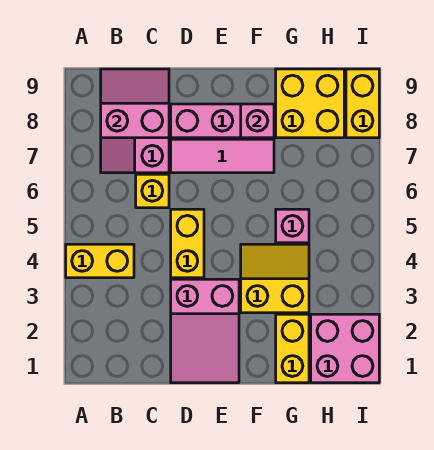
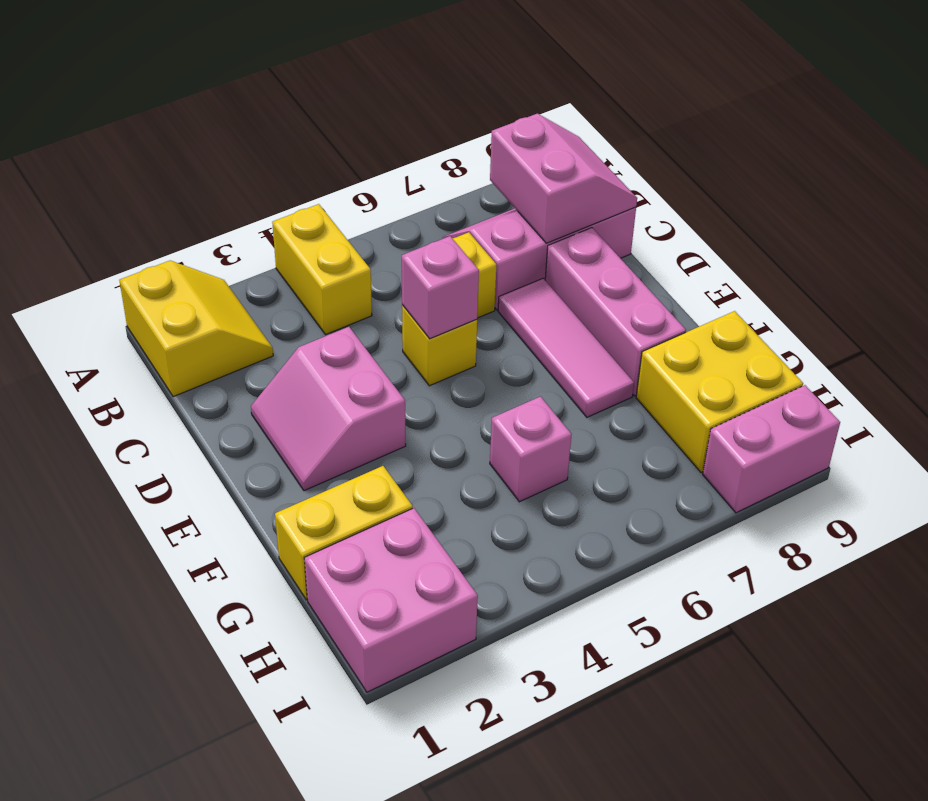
pink 2x3 slope [171,279,239,383] -> pink 2x2 slope [251,327,406,491]
yellow 1x2 brick [171,209,204,278] -> yellow 1x1 brick [402,305,477,386]
yellow 2x2 slope [241,244,309,313] -> yellow 2x2 slope moved to [119,261,273,397]
pink 1x1 brick [241,104,274,138] -> pink 1x1 brick moved to [402,236,479,339]
yellow 1x2 brick [346,69,379,138] -> pink 1x2 brick [703,385,840,513]

